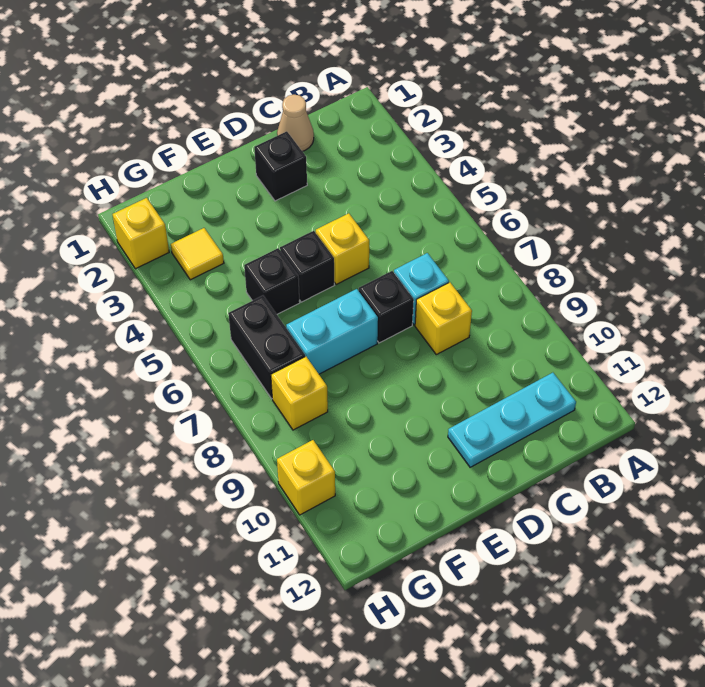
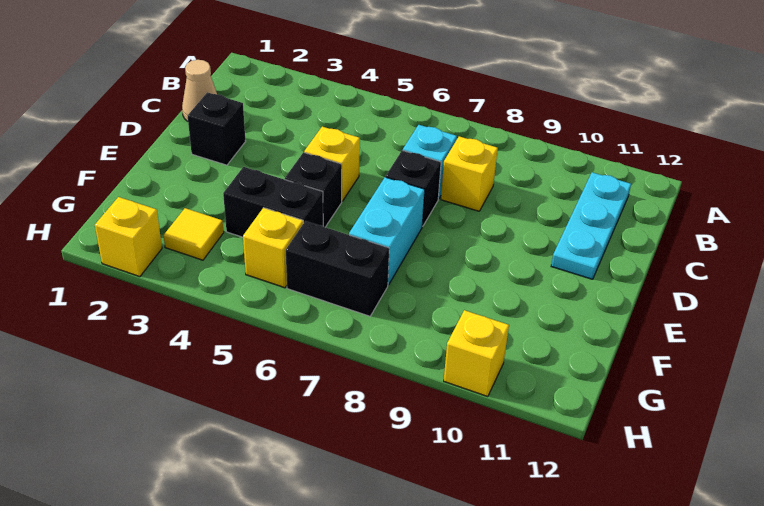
black 1x1 brick [244,248,300,314] -> black 1x2 brick [223,167,323,237]
yellow 1x1 brick [271,357,328,430] -> yellow 1x1 brick moved to [243,208,303,288]

